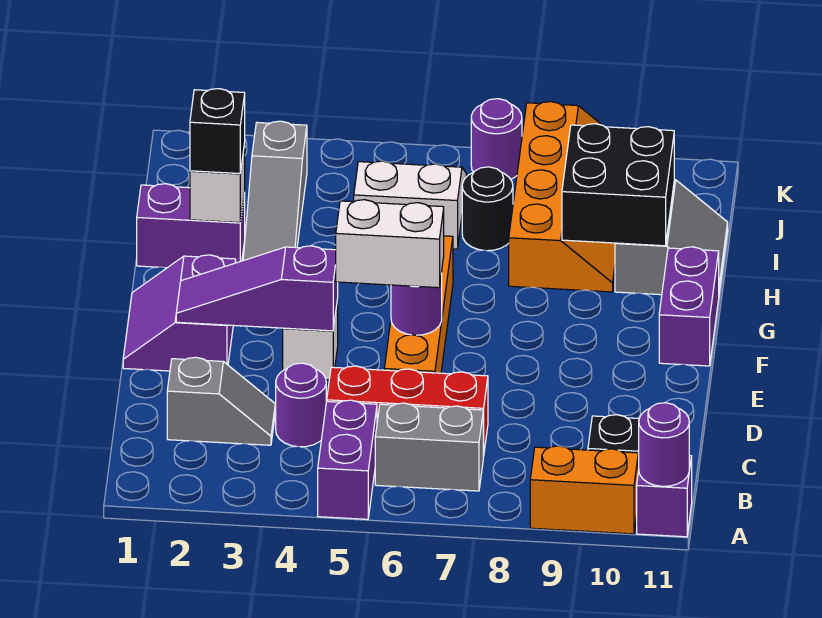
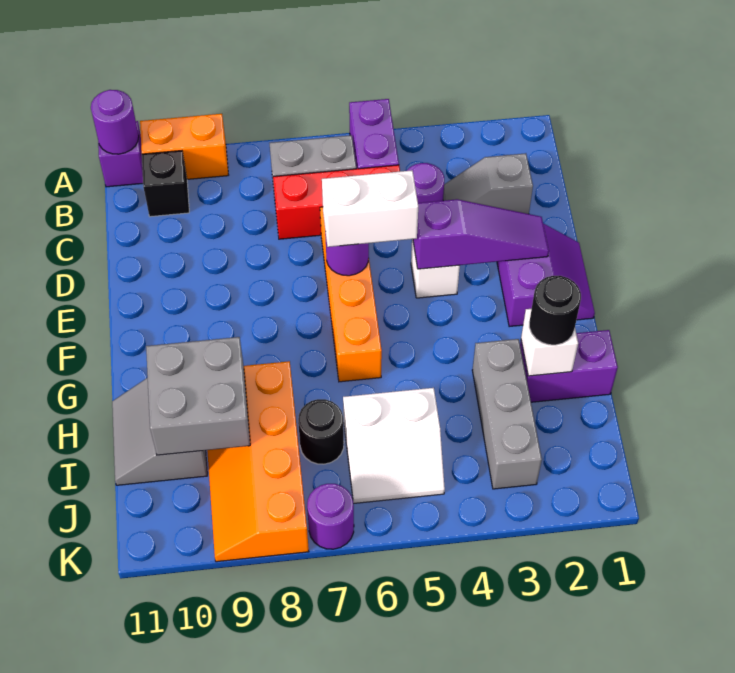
purple 1x2 brick [659,247,719,366] -> none
black 1x1 brick [190,89,245,174] -> black 1x1 round brick [529,276,581,345]
grey 1x3 slope [243,121,307,260] -> grey 1x3 brick [472,339,542,489]
black 2x2 brick [562,124,674,246] -> grey 2x2 brick [146,337,250,455]

